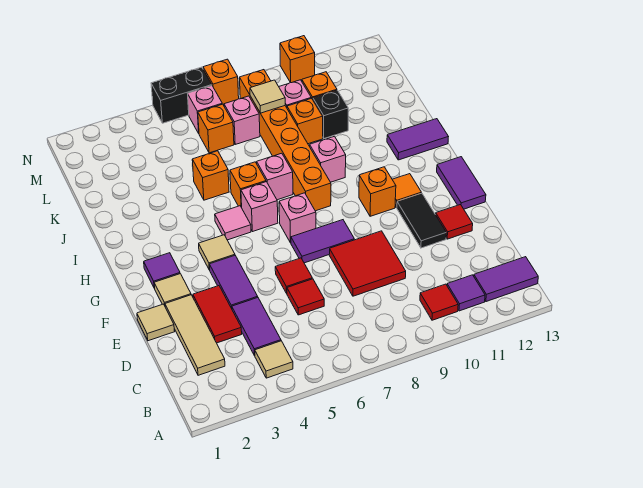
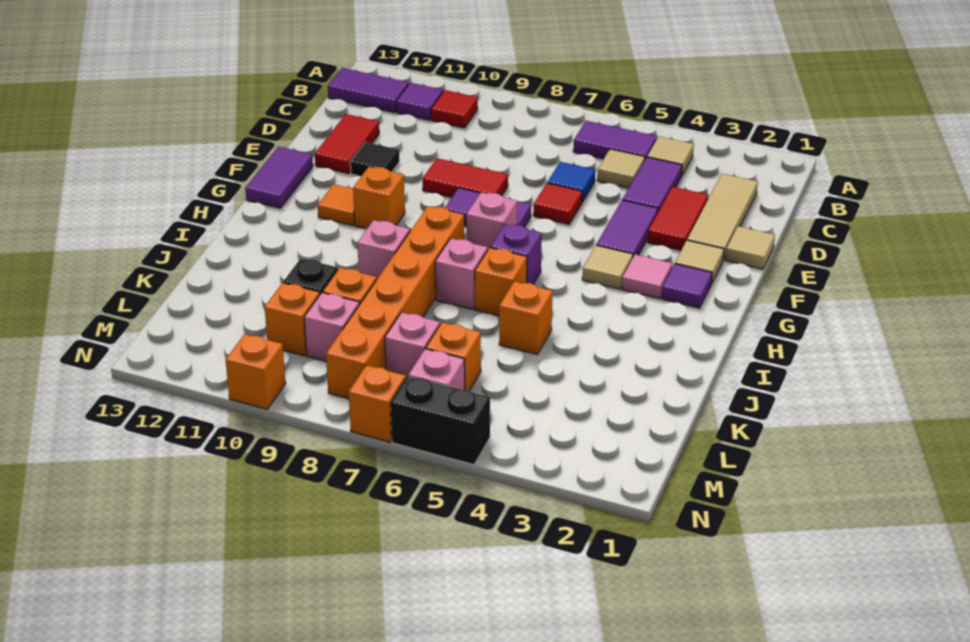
red 1x1 tile [287,279,324,315] -> blue 1x1 tile [547,162,595,202]
red 2x2 tile [329,231,406,296] -> red 1x2 tile [423,158,508,197]
black 1x2 tile [397,193,446,248] -> black 1x1 tile [350,142,399,176]
red 1x1 tile [436,205,473,239] -> red 1x2 tile [315,114,379,174]
pink 1x1 tile [215,206,251,240] -> pink 1x1 tile moved to [622,255,672,299]
pink 1x1 brick [241,182,278,232] -> purple 1x1 brick [490,224,542,284]
purple 1x2 tile [387,119,448,160] -> purple 1x2 tile moved to [573,121,657,159]
tan 1x1 tile [250,80,285,113] -> tan 1x1 tile moved to [597,149,645,188]

